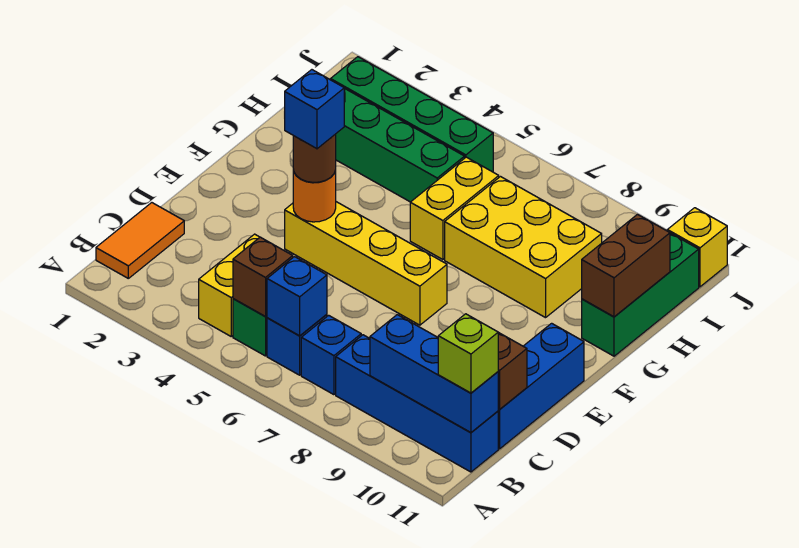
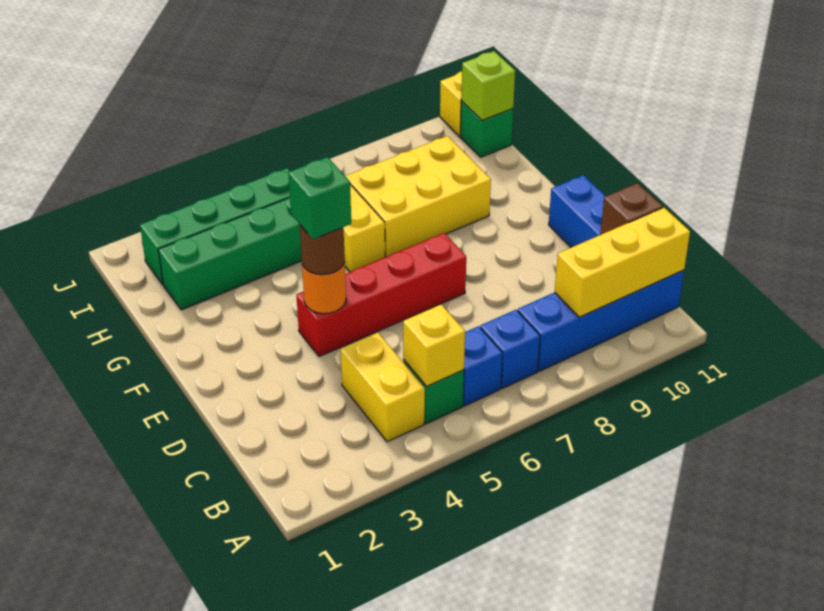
orange 1x2 tile [96,203,184,278] -> none
brown 1x1 brick [233,237,293,316] -> yellow 1x1 brick [403,304,465,386]
blue 1x1 brick [267,257,327,336] -> none
blue 1x3 brick [370,315,498,432] -> yellow 1x3 brick [555,208,690,317]
lime 1x1 brick [438,314,498,393] -> lime 1x1 brick moved to [461,51,515,121]
yellow 1x4 brick [285,202,447,325] -> red 1x4 brick [296,233,466,357]
blue 1x1 brick [284,70,344,149] -> green 1x1 brick [288,157,351,239]
green 1x3 brick [582,233,699,356] -> green 1x1 brick [461,101,513,157]
brown 1x2 brick [582,215,670,317] -> none

